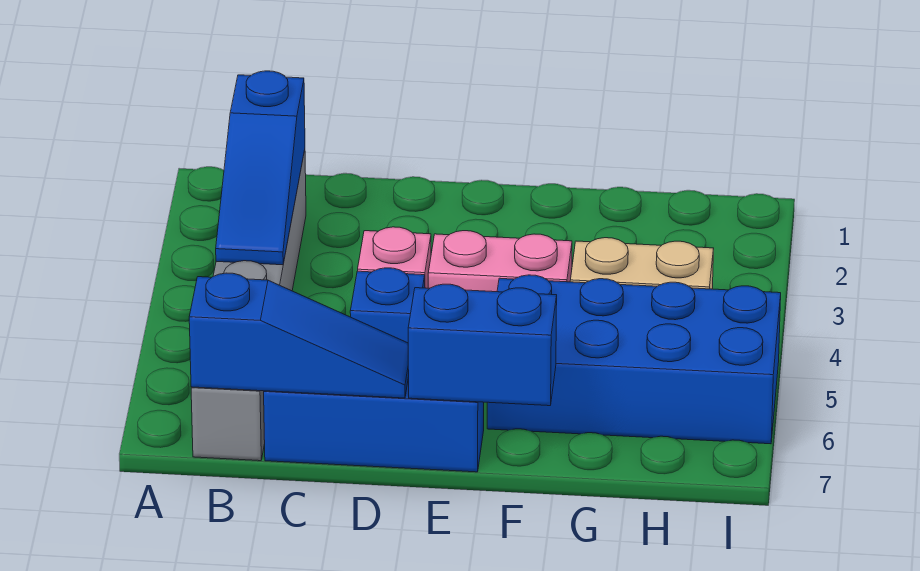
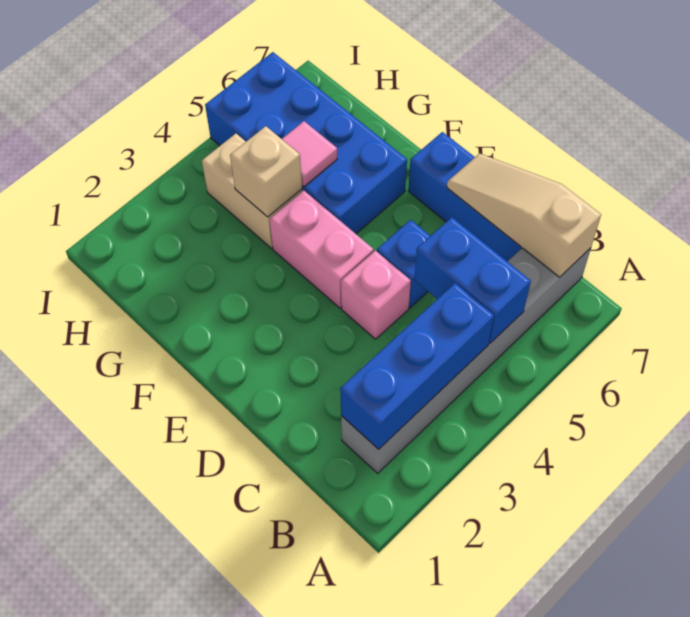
blue 1x3 slope [216,71,305,265] -> blue 1x3 brick [340,283,494,449]
blue 1x3 slope [189,273,409,398] -> tan 1x3 slope [447,153,601,277]
blue 1x2 brick [408,284,557,406] -> blue 1x2 brick moved to [414,217,531,343]
none -> tan 1x1 brick [230,126,302,217]
none -> pink 1x1 tile [282,121,337,187]

